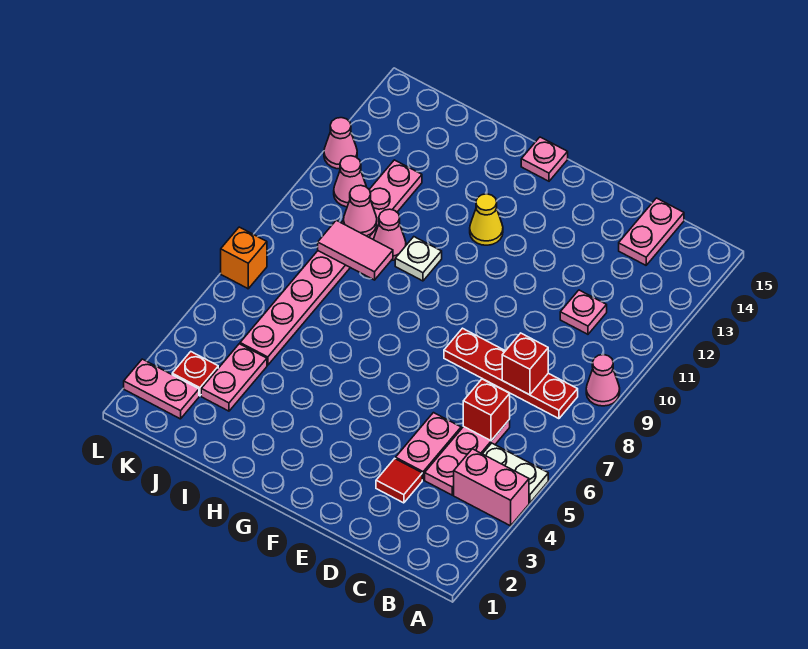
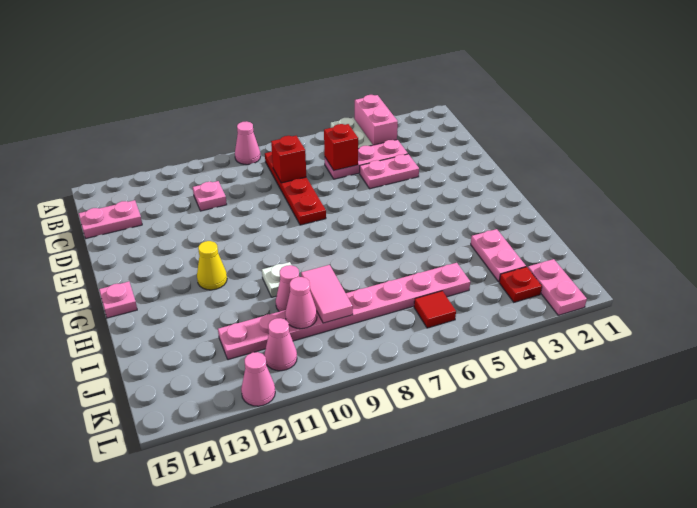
red 1x1 tile [376,459,422,503] -> red 1x1 tile moved to [414,291,456,328]
pink 1x2 plate [201,344,267,411] -> pink 1x2 plate turned to [471,229,526,282]
orange 1x1 brick [221,227,267,289] -> none

